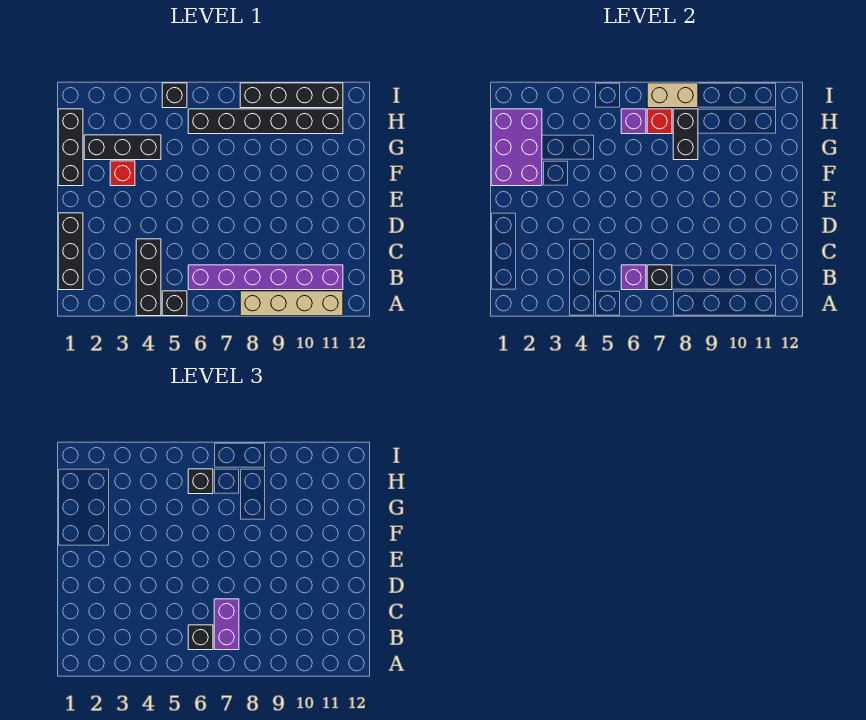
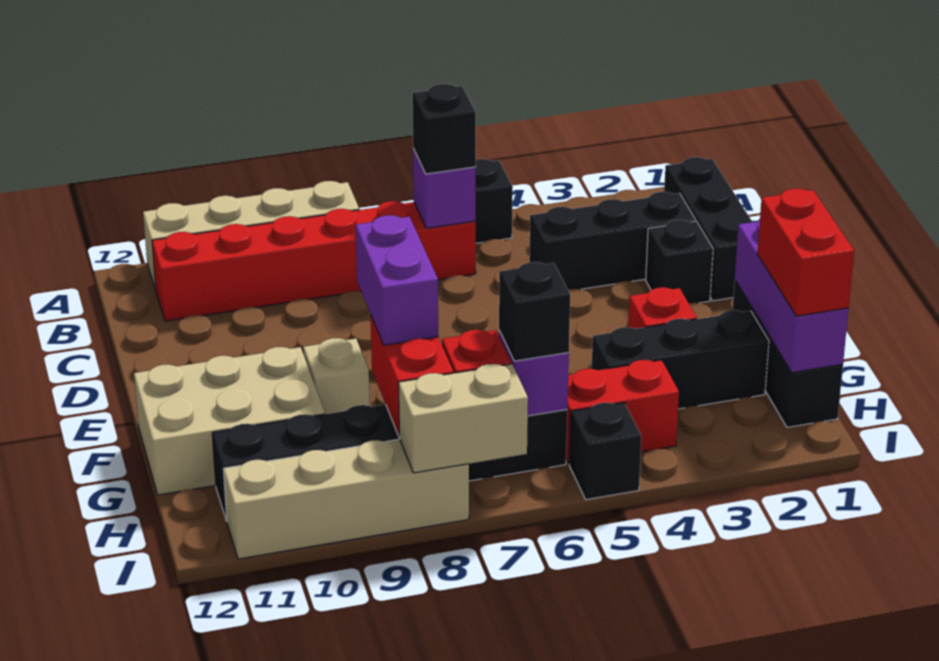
black 1x3 brick [136,239,161,316] -> black 1x3 brick turned to [529,192,696,290]
purple 1x6 brick [188,265,343,290] -> red 1x6 brick [152,201,476,321]
black 1x1 brick [647,265,672,290] -> black 1x1 brick moved to [646,220,713,303]
purple 1x2 brick [214,599,239,650] -> purple 1x2 brick moved to [356,215,438,345]
purple 2x3 brick [491,109,542,186] -> purple 1x3 brick [735,219,848,373]
none -> tan 1x1 brick [303,338,370,414]
none -> tan 2x3 brick [134,347,325,495]
none -> red 1x2 brick [757,188,854,316]
black 1x2 brick [673,109,698,160] -> red 1x2 brick [371,316,453,436]
none -> red 1x2 brick [566,360,679,464]
black 1x4 brick [240,83,343,108] -> tan 1x4 brick [224,439,469,559]

